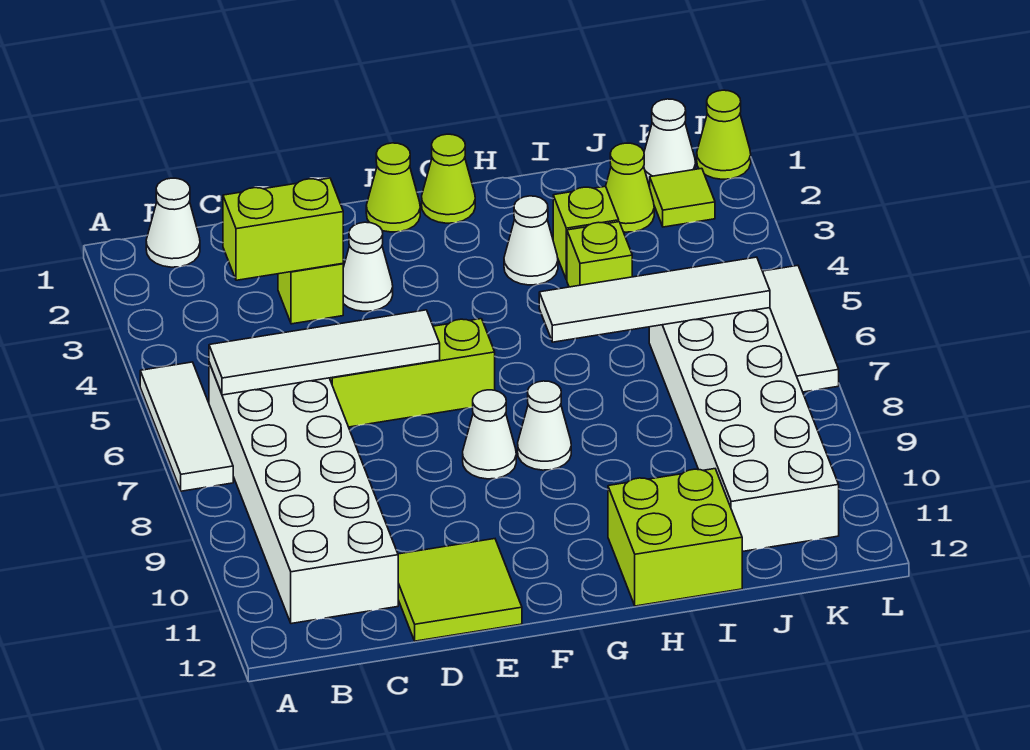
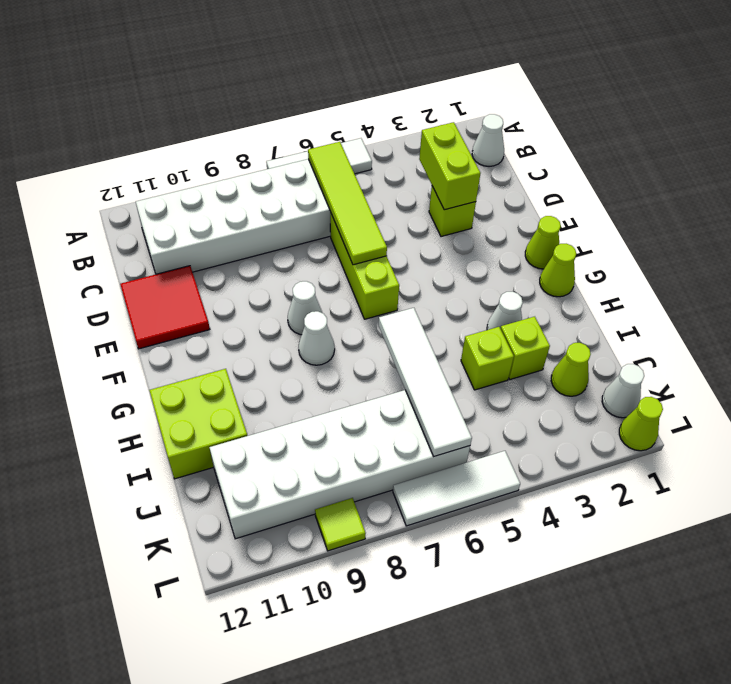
white 1x4 tile [209,310,440,395] -> lime 1x4 tile [308,142,387,265]
lime 2x2 tile [398,539,522,641] -> red 2x2 tile [120,266,210,349]
white 1x1 cone [343,222,393,311] -> none
lime 1x1 tile [650,168,715,227] -> lime 1x1 tile moved to [315,498,366,551]

